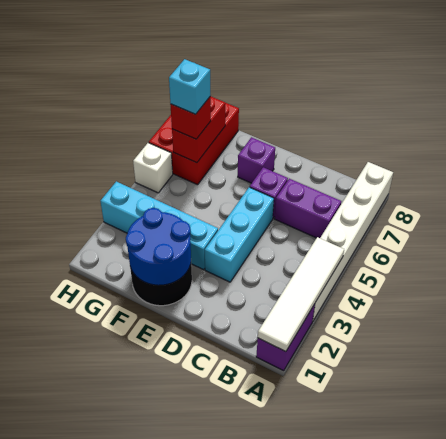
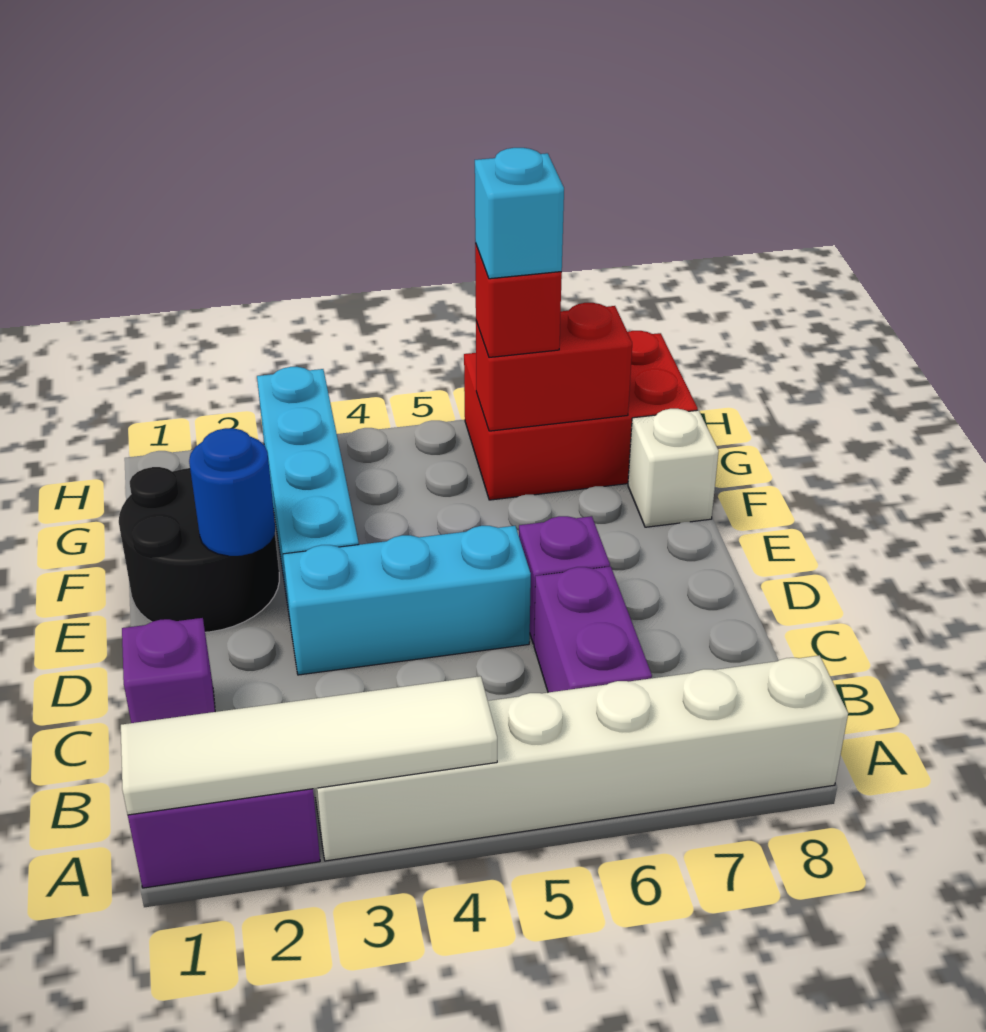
blue 2x2 round brick [126,208,191,285] -> blue 1x1 round brick [189,428,275,556]
purple 1x1 brick [238,137,275,183] -> purple 1x1 brick moved to [122,618,215,723]
white 1x1 brick [133,143,173,193] -> white 1x1 brick moved to [628,409,719,527]

